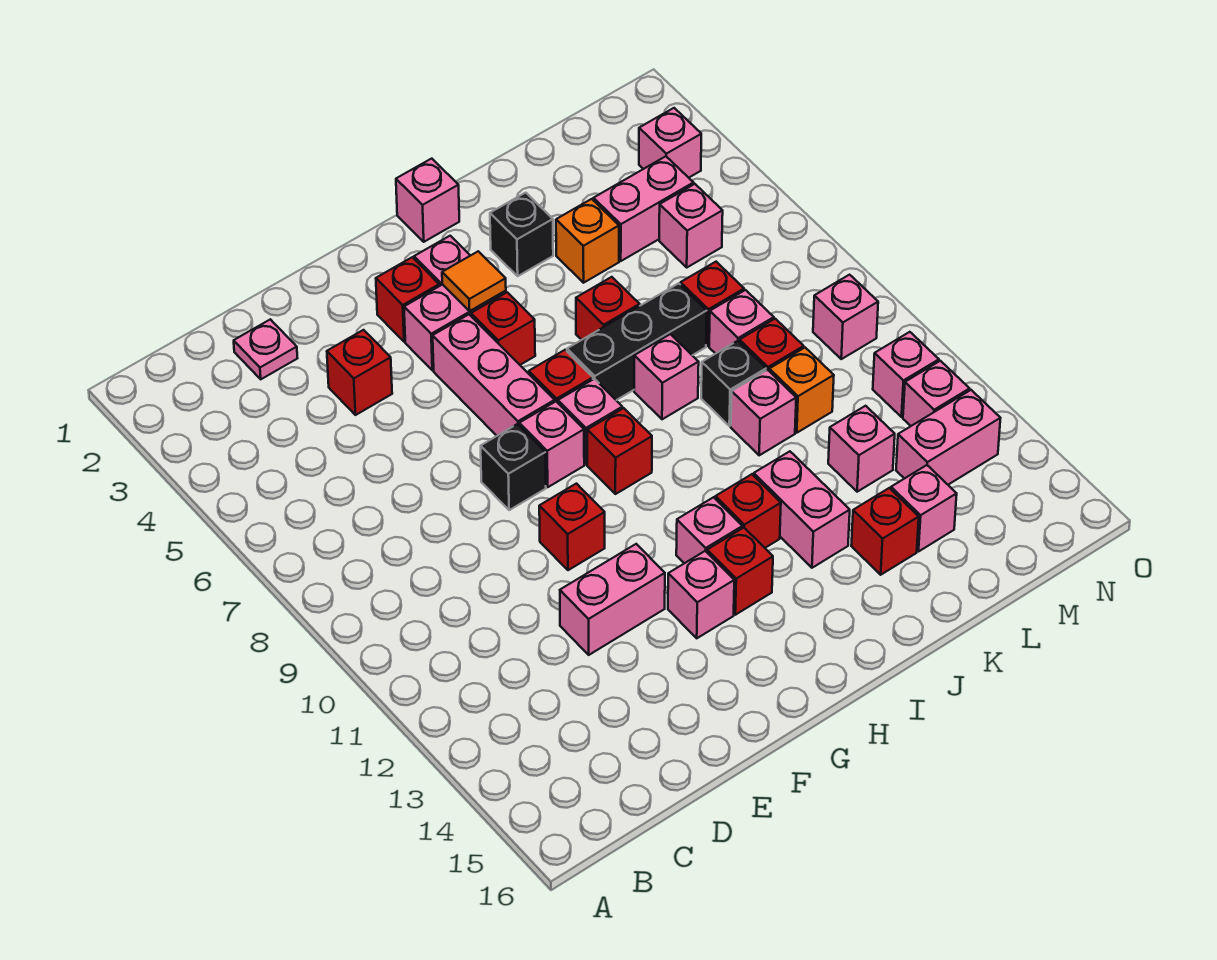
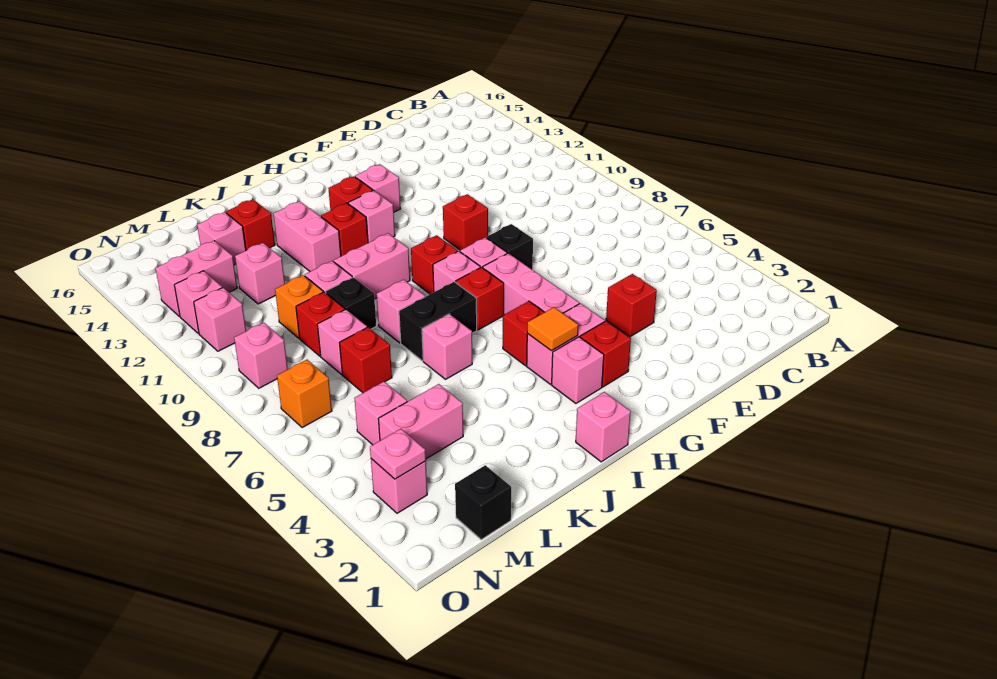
pink 1x1 plate [234,319,297,379] -> pink 1x1 plate moved to [370,429,426,479]
pink 1x2 brick [560,544,665,655] -> pink 1x2 brick moved to [334,233,410,299]
black 1x3 brick [567,283,707,400] -> black 1x2 brick [399,282,477,361]
black 1x1 brick [490,193,553,276] -> black 1x1 brick moved to [455,465,511,540]
red 1x1 brick [576,277,640,340] -> pink 1x1 brick [422,314,472,379]
orange 1x1 brick [556,199,619,283] -> orange 1x1 brick moved to [277,360,332,428]

